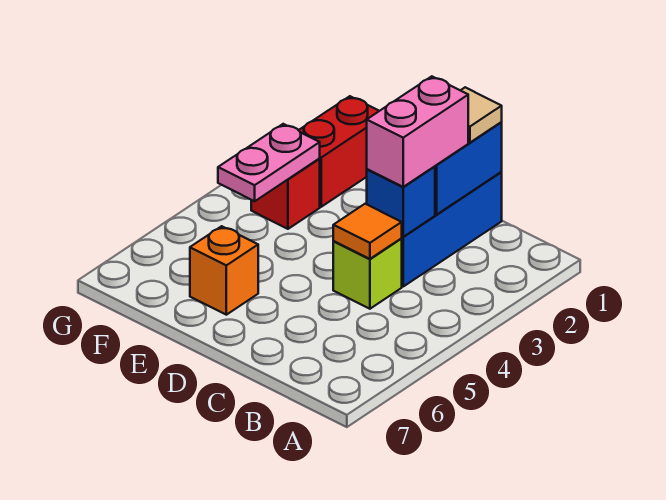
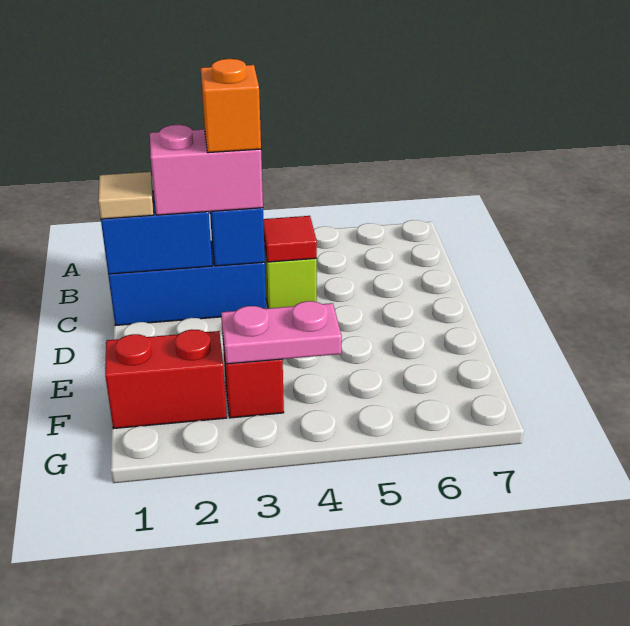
orange 1x1 tile [333,204,402,259] -> red 1x1 tile [263,216,317,262]
orange 1x1 brick [190,226,258,315] -> orange 1x1 brick moved to [201,59,261,153]

